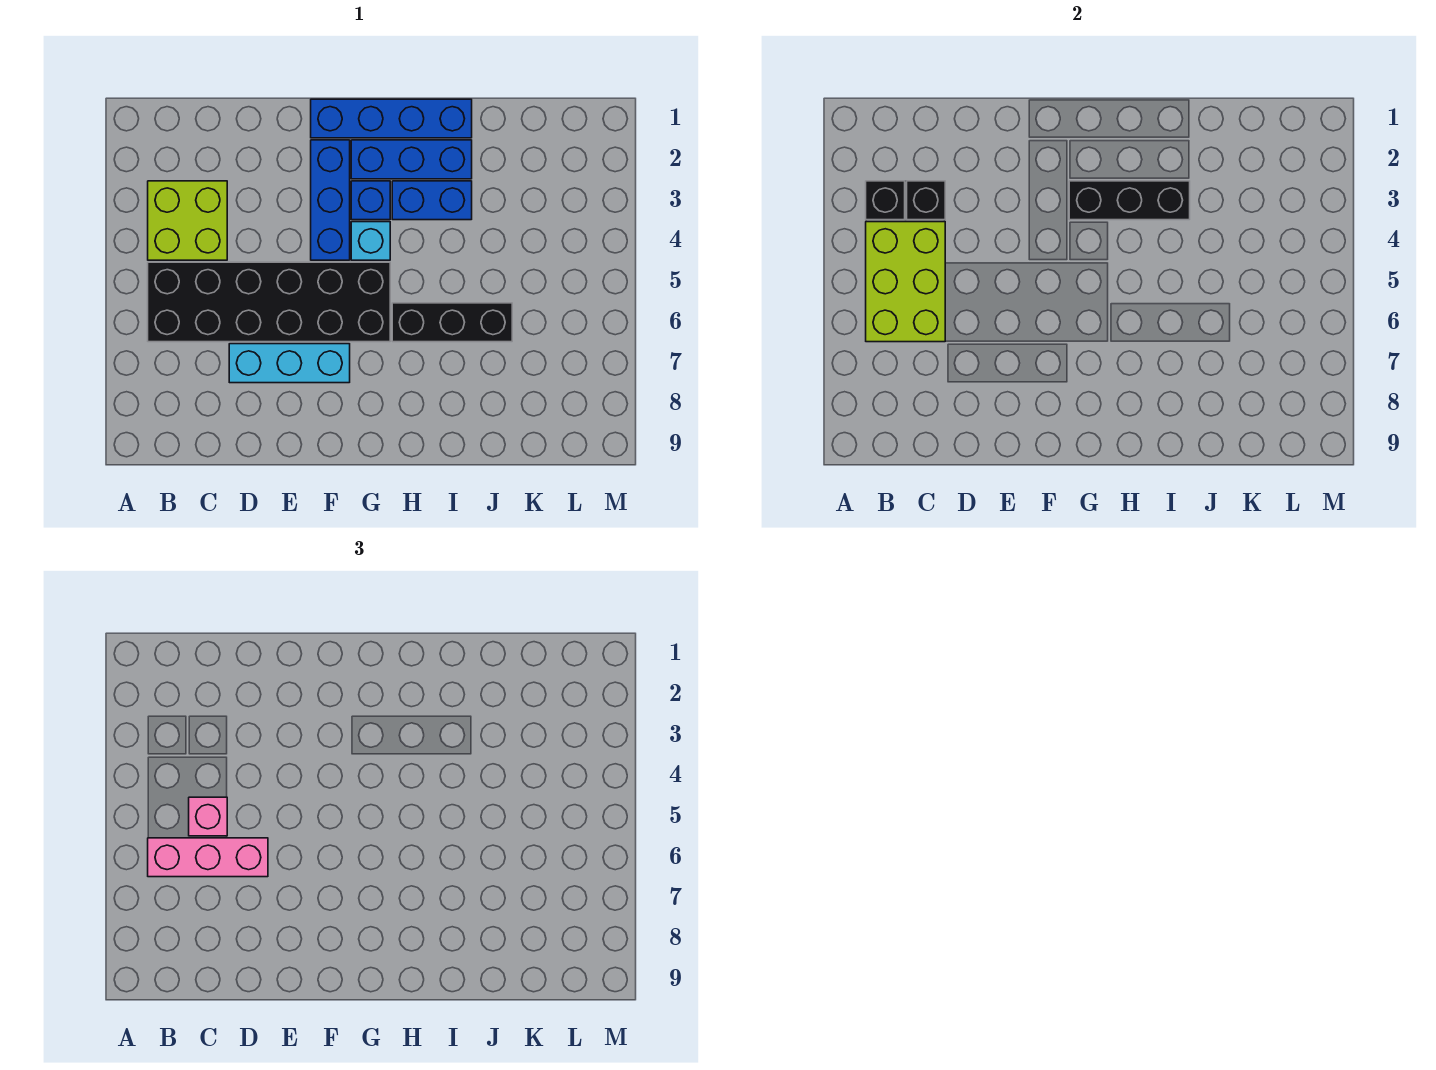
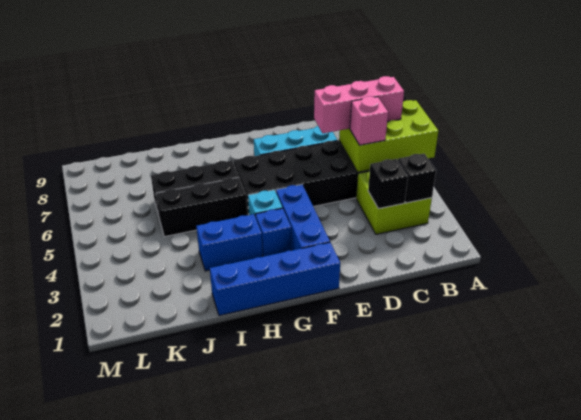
lime 2x3 brick [866,222,945,342] -> lime 2x3 brick turned to [339,100,438,172]
blue 1x3 brick [351,140,472,179] -> none
black 1x3 brick [1069,181,1190,220] -> black 1x3 brick moved to [156,177,247,237]

